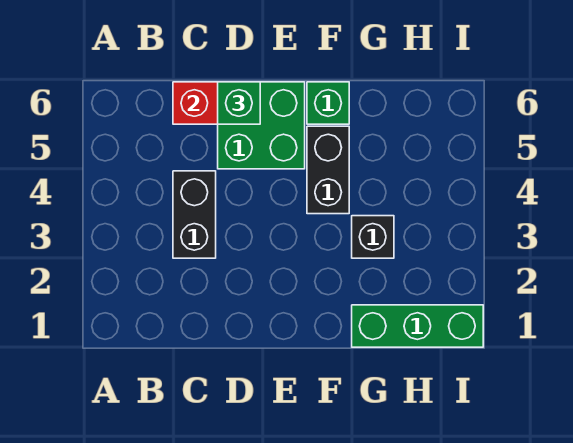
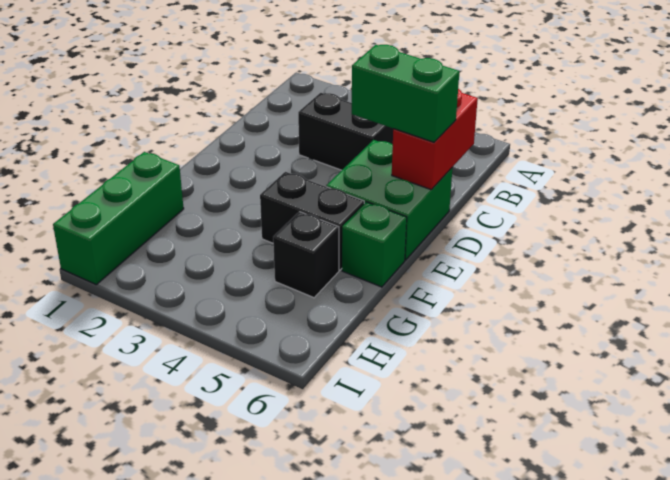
green 1x1 brick [218,82,260,124] -> green 1x2 brick [352,45,459,142]
black 1x1 brick [352,216,394,258] -> black 1x1 brick moved to [273,212,339,298]

